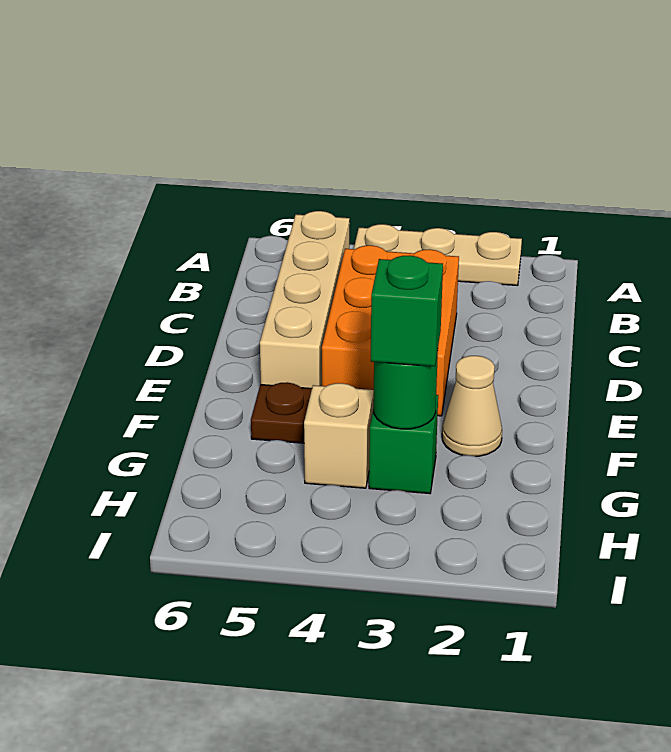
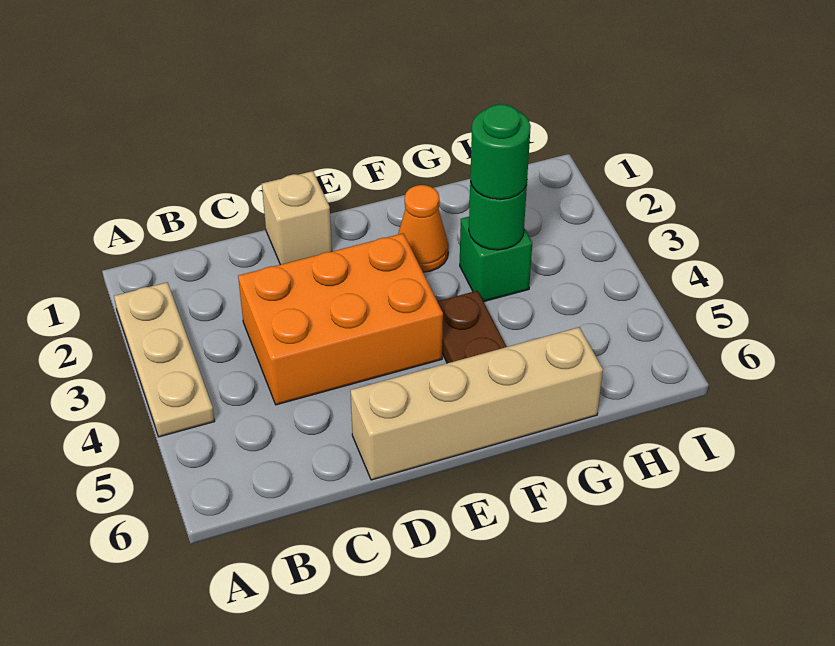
tan 1x4 brick [260,211,349,388] -> tan 1x4 brick moved to [350,327,603,480]
tan 1x1 cone [442,356,502,456] -> orange 1x1 cone [398,185,449,272]
green 1x1 brick [371,255,443,367] -> green 1x1 round brick [470,104,531,200]
tan 1x1 brick [304,383,374,488] -> tan 1x1 brick moved to [262,171,332,265]

